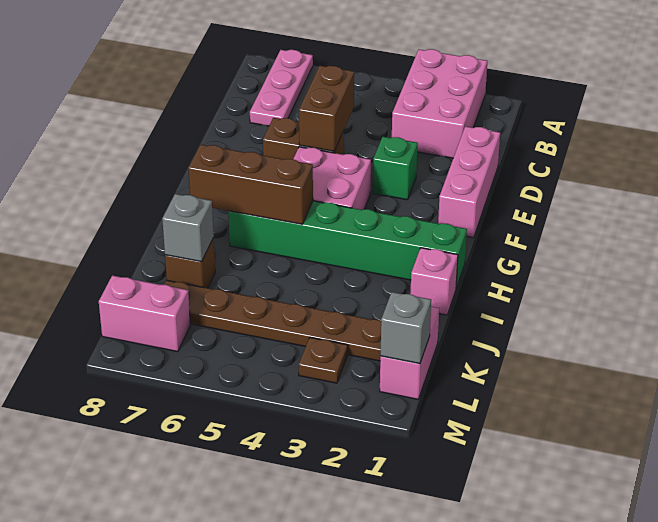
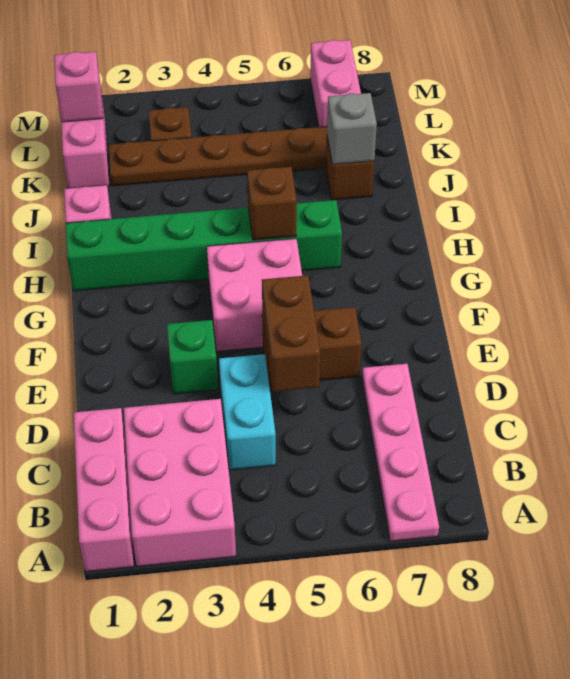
pink 1x3 plate [250,50,313,126] -> pink 1x4 plate [362,364,439,541]
none -> cyan 1x2 brick [219,354,276,470]
pink 1x3 brick [438,126,500,238] -> pink 1x3 brick moved to [74,408,134,572]
brown 1x3 brick [188,145,313,224] -> brown 1x1 brick [247,167,297,240]
grey 1x1 brick [380,292,431,364] -> pink 1x1 brick [54,52,103,122]
pink 1x2 brick [99,276,190,352] -> pink 1x2 brick turned to [310,40,361,127]

